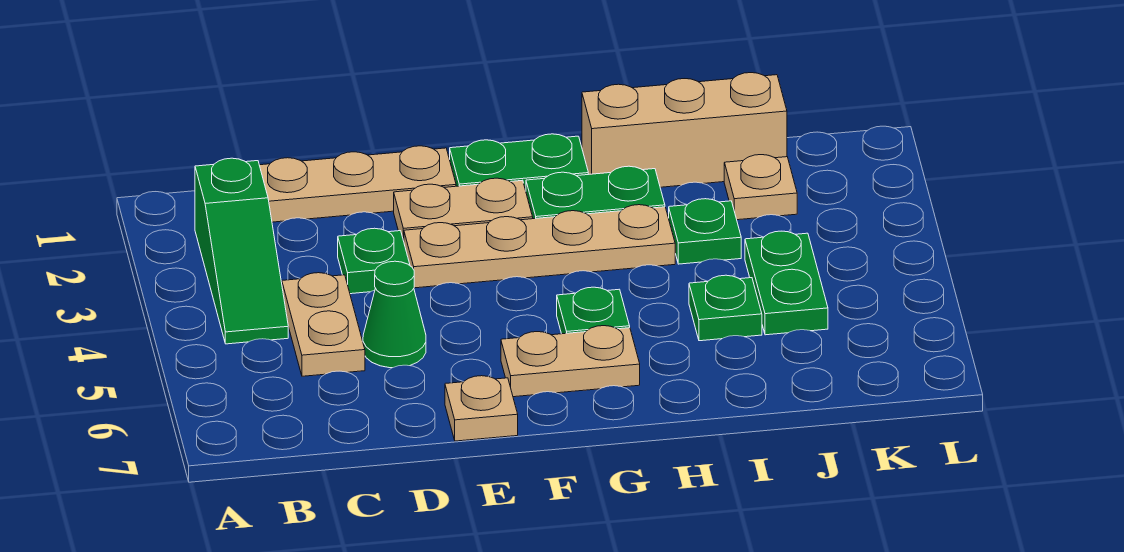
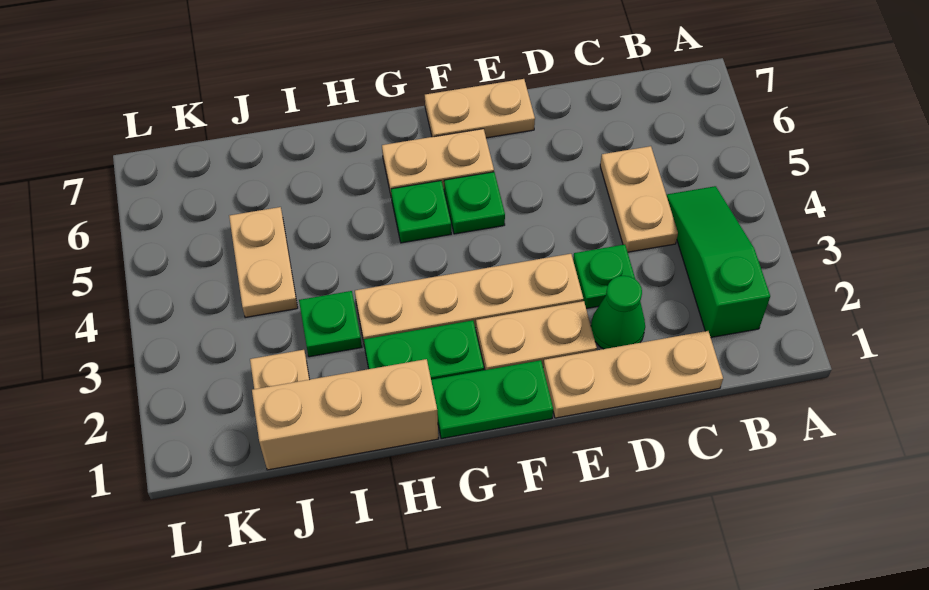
green 1x1 cone [363,261,426,368] -> green 1x1 cone moved to [591,276,645,349]
tan 1x1 plate [445,376,518,441] -> tan 1x2 plate [425,79,535,138]
green 1x1 plate [689,275,762,341] -> green 1x1 plate moved to [444,172,505,234]
green 1x2 plate [745,231,828,335] -> tan 1x2 plate [229,207,298,318]

